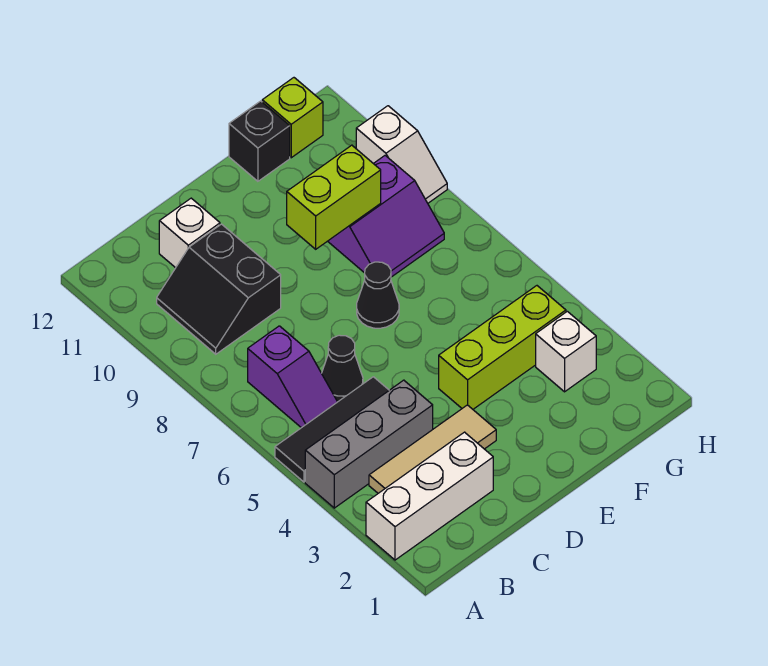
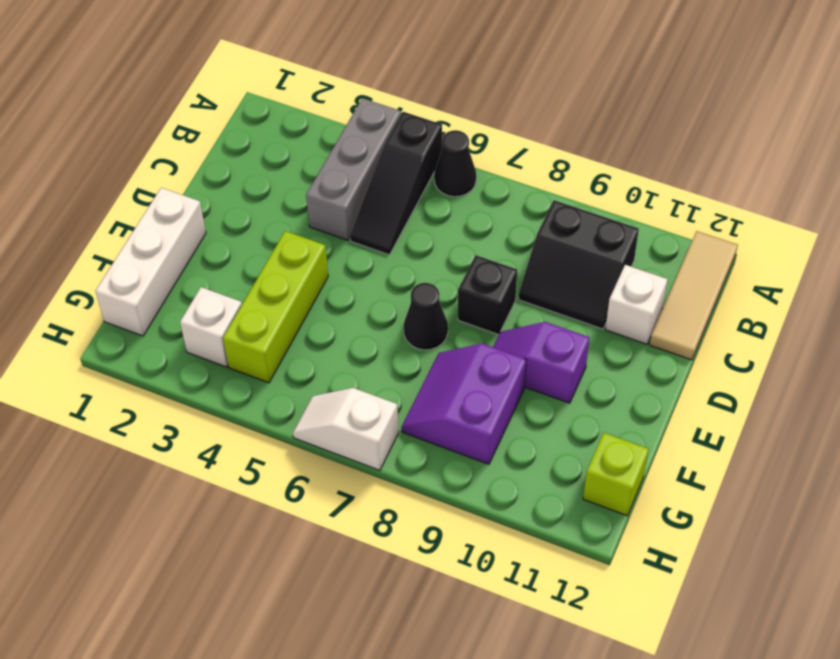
white 1x3 brick [366,432,493,560] -> white 1x3 brick moved to [96,188,206,336]
black 1x3 tile [275,377,389,482] -> black 1x3 slope [350,112,442,255]
tan 1x3 tile [369,405,496,493] -> tan 1x3 tile moved to [650,231,738,360]
purple 1x2 slope [248,326,337,428] -> purple 1x2 slope moved to [493,322,589,403]
black 2x2 slope [157,224,281,354] -> black 2x2 slope turned to [518,200,639,329]
black 1x1 cone [322,335,363,402] -> black 1x1 cone moved to [434,130,476,197]
lime 1x2 brick [287,145,381,249] -> none
black 1x1 brick [229,101,290,181] -> black 1x1 brick moved to [458,255,517,335]
white 1x2 slope [356,106,447,203] -> white 1x2 slope moved to [293,388,399,470]

